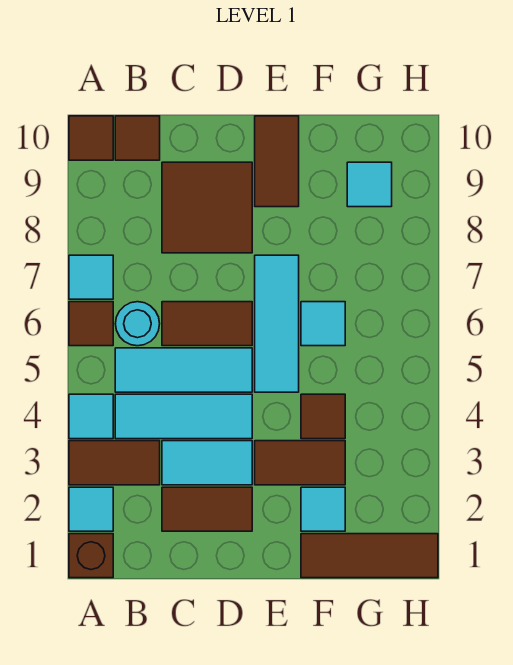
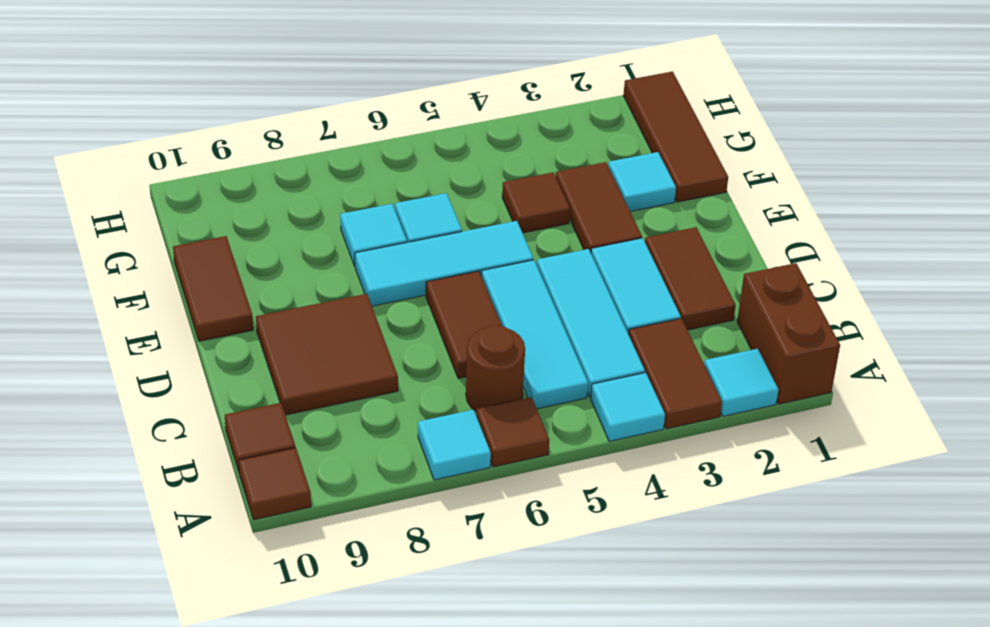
brown 1x1 brick [69,534,113,578] -> brown 1x2 brick [737,263,840,404]
cyan 1x1 round brick [115,302,160,346] -> brown 1x1 round brick [466,325,525,411]
brown 1x2 tile [255,116,299,207] -> brown 1x2 tile turned to [173,236,253,341]
cyan 1x1 tile [347,162,392,207] -> cyan 1x1 tile moved to [340,204,407,266]

